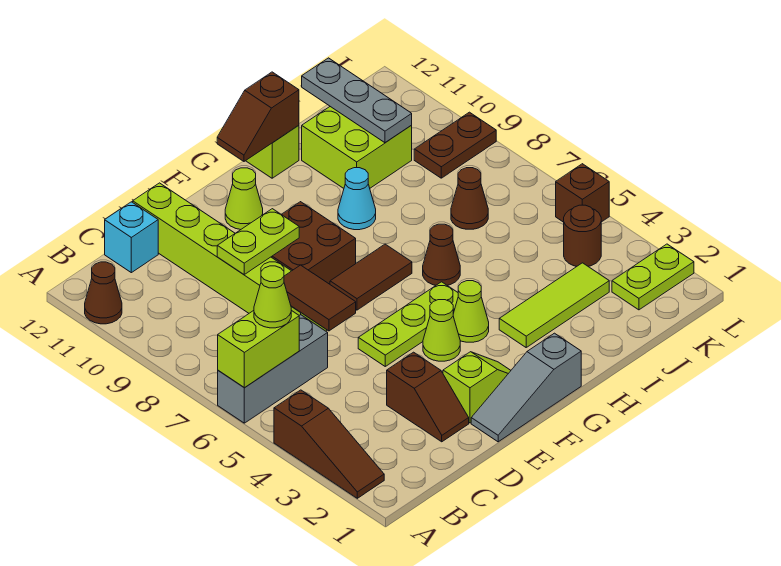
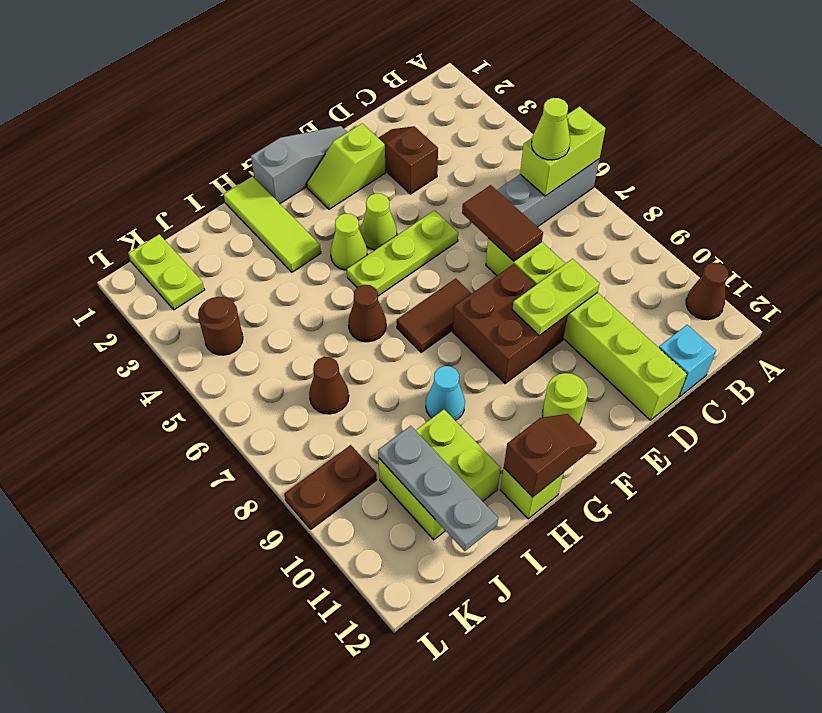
brown 1x3 slope [274,390,384,498] -> none
lime 1x1 cone [225,168,263,230] -> lime 1x1 round brick [542,373,588,424]
lime 1x3 tile [499,263,609,347] -> lime 1x3 tile turned to [224,176,321,272]
lime 1x2 plate [612,244,694,310] -> lime 1x2 plate turned to [129,234,204,310]
brown 1x1 brick [556,164,609,222] -> none

